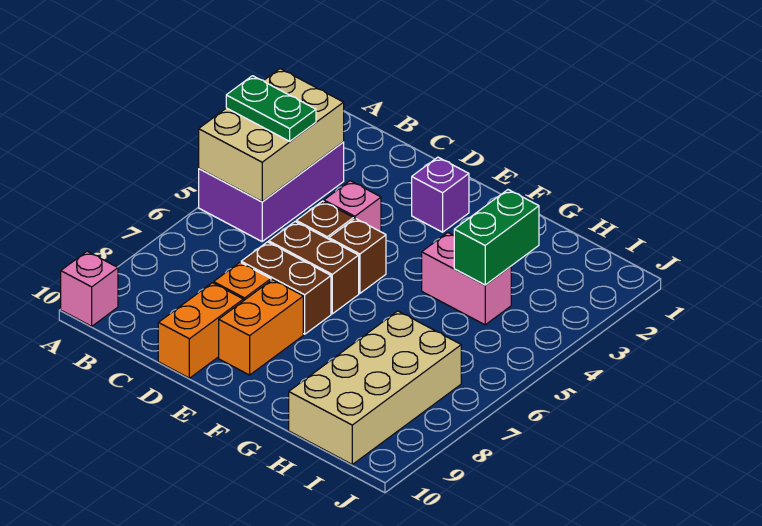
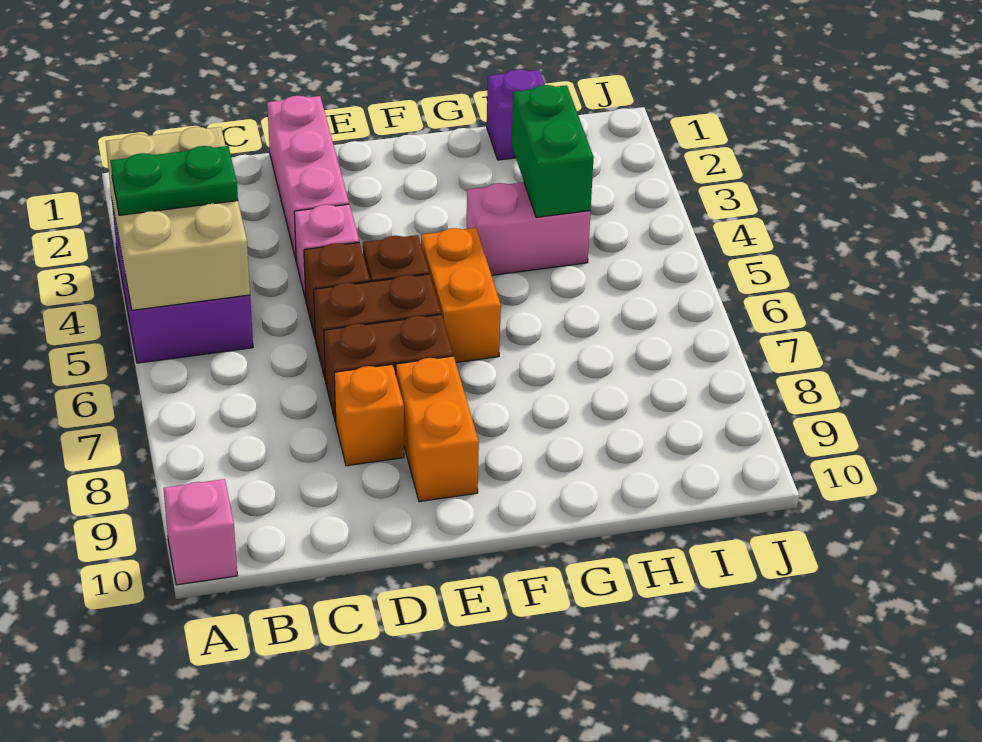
none -> pink 1x3 brick [267,96,349,259]
orange 1x2 brick [158,283,243,378] -> orange 1x2 brick moved to [421,228,501,362]
purple 1x1 brick [412,157,469,232] -> purple 1x1 brick moved to [487,69,545,160]
tan 2x4 brick [289,311,461,464] -> none

